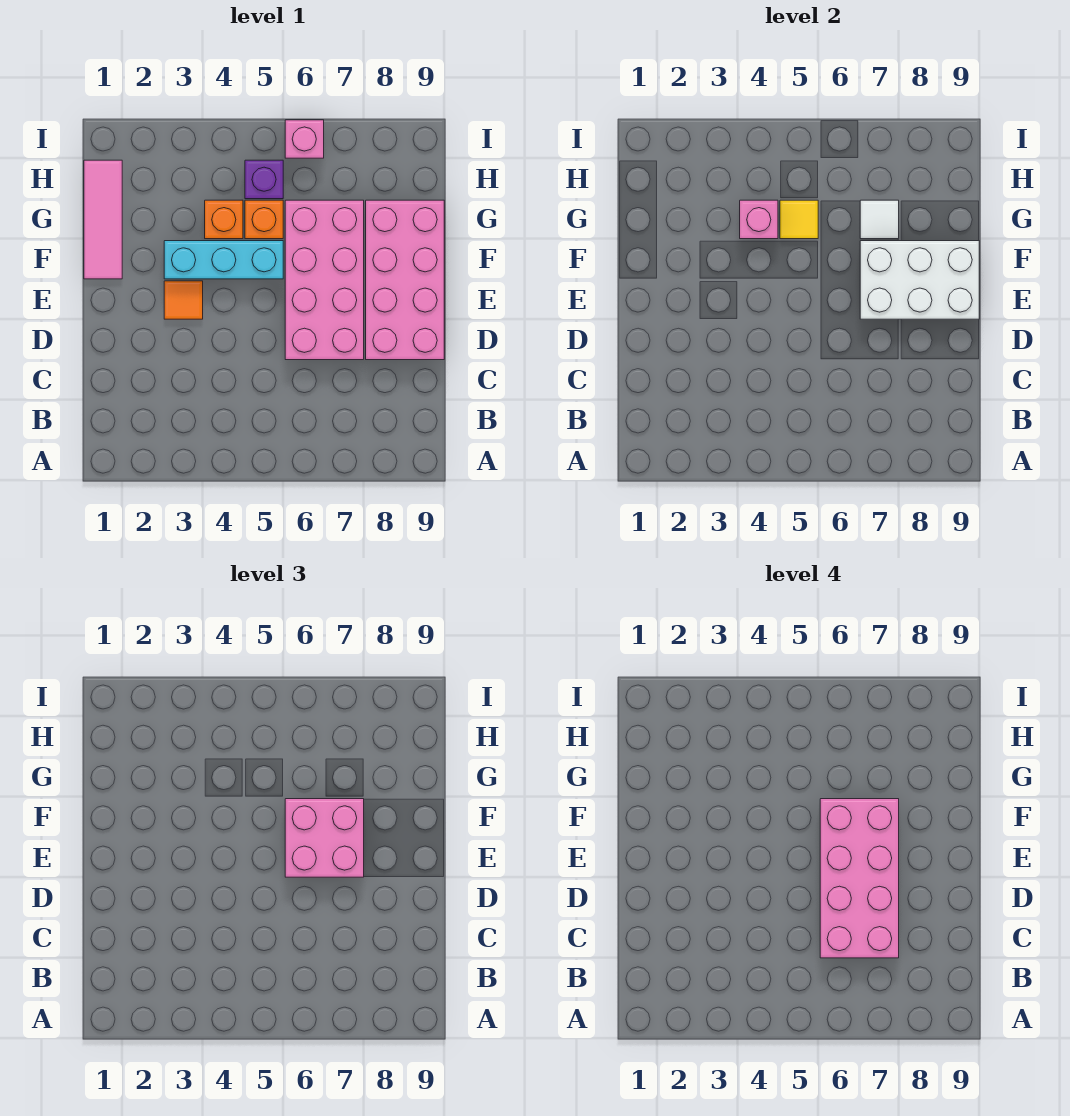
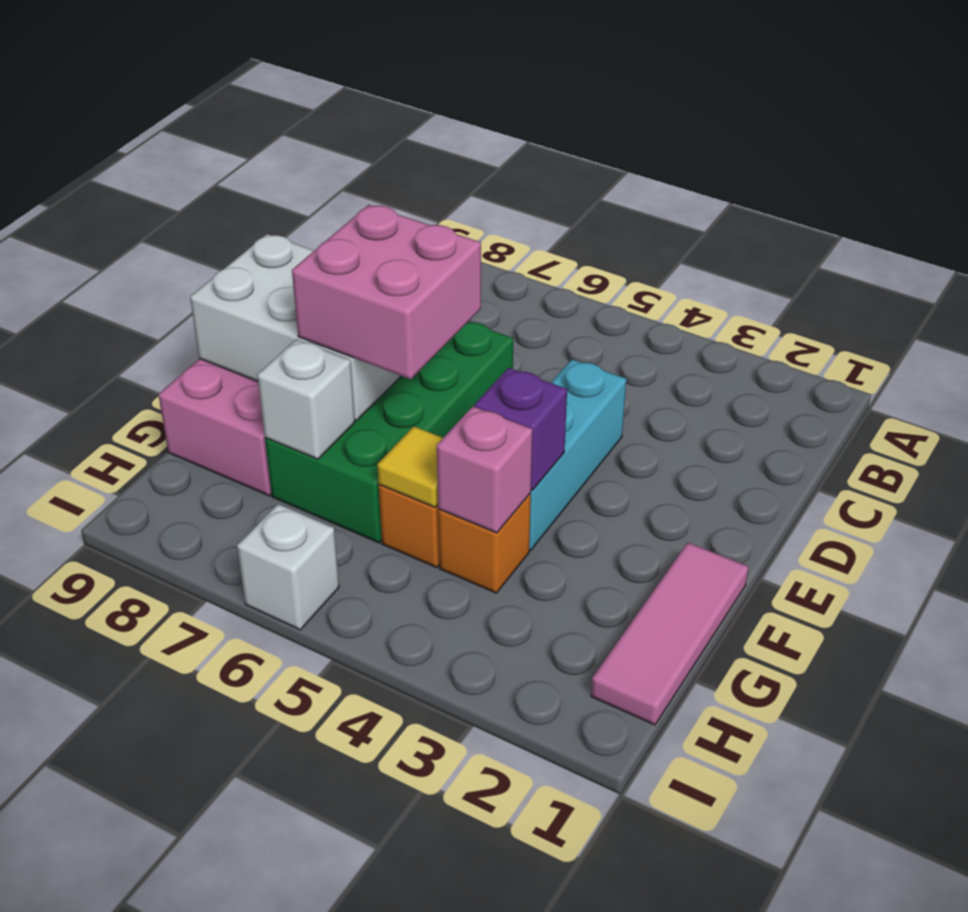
pink 2x4 brick [820,799,899,958] -> none
pink 2x4 brick [285,200,364,360] -> green 2x4 brick [265,322,513,543]
orange 1x1 tile [164,281,203,319] -> none
cyan 1x3 brick [164,241,283,279] -> cyan 1x3 brick turned to [529,359,626,550]
white 1x1 tile [860,200,899,239] -> white 1x1 brick [257,339,355,459]
purple 1x1 brick [245,160,283,199] -> purple 1x1 brick moved to [474,368,567,490]
pink 1x1 brick [285,120,324,158] -> white 1x1 brick [237,504,339,630]

